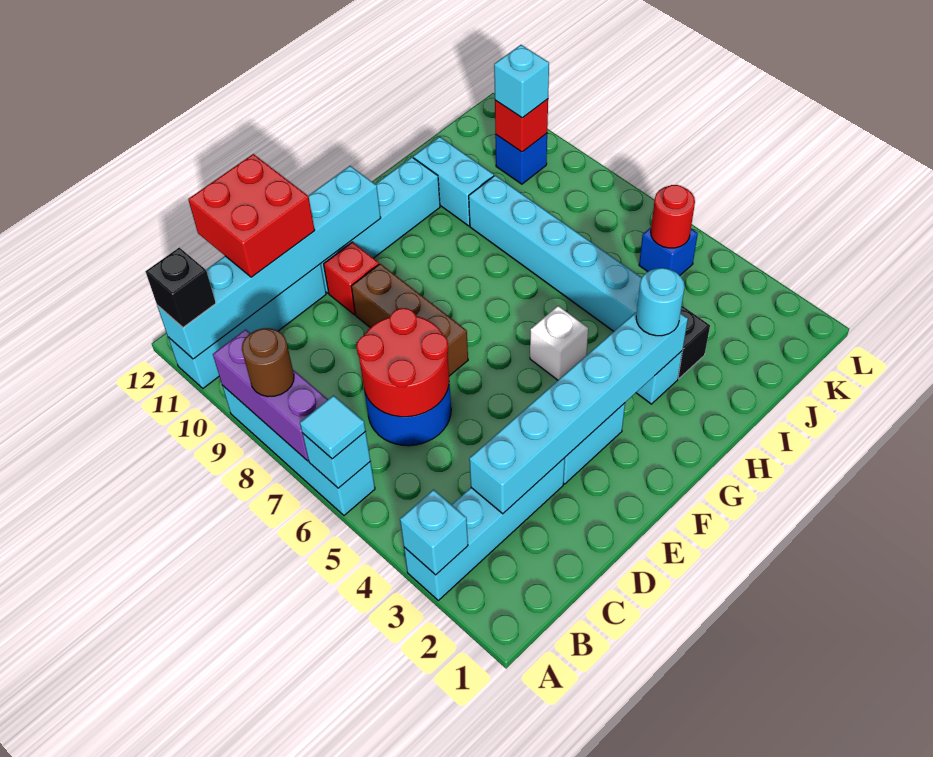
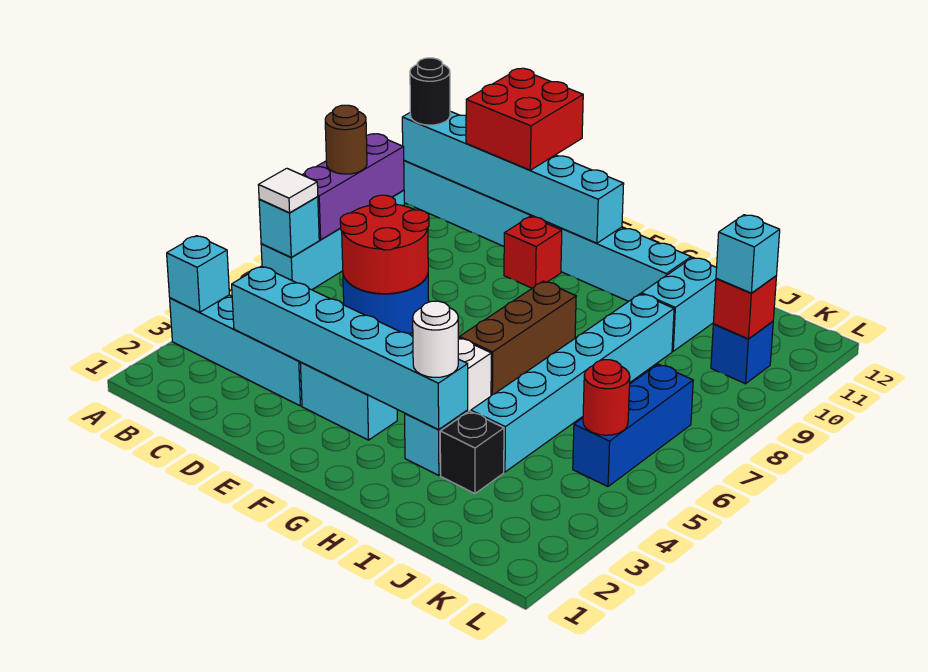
cyan 1x1 tile [300,396,366,459] -> white 1x1 tile [258,168,318,213]
black 1x1 brick [146,247,216,327] -> black 1x1 round brick [410,58,450,125]
brown 1x3 brick [351,264,468,376] -> brown 1x3 brick moved to [459,281,576,395]
cyan 1x1 round brick [636,268,684,336] -> white 1x1 round brick [413,301,458,377]
blue 1x1 brick [639,228,698,275] -> blue 1x3 brick [573,364,693,487]

